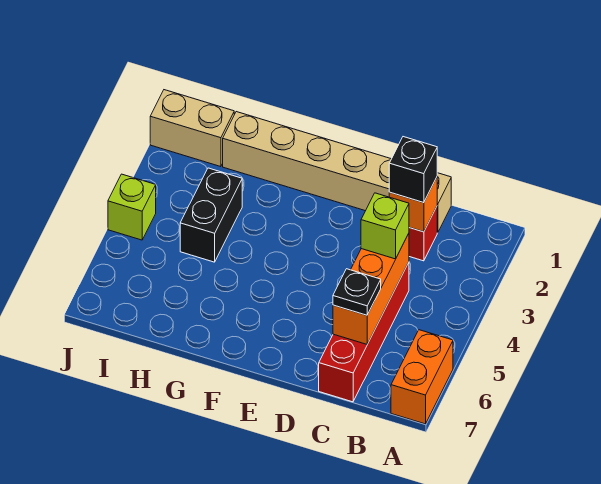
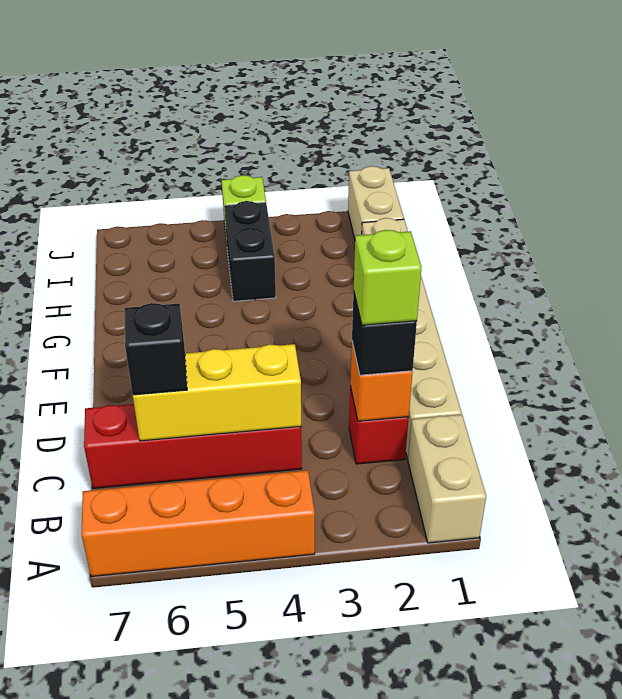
none -> tan 1x2 brick [408,414,486,543]
orange 1x2 brick [391,330,453,424] -> orange 1x4 brick [82,470,315,577]
orange 1x3 brick [333,233,409,344] -> yellow 1x3 brick [133,344,301,441]
lime 1x1 brick [361,193,409,259] -> lime 1x1 brick moved to [354,230,422,325]
black 1x1 plate [333,269,381,315] -> black 1x1 brick [125,303,187,395]
black 1x2 brick [180,168,242,262] -> black 1x2 brick turned to [224,201,276,301]

